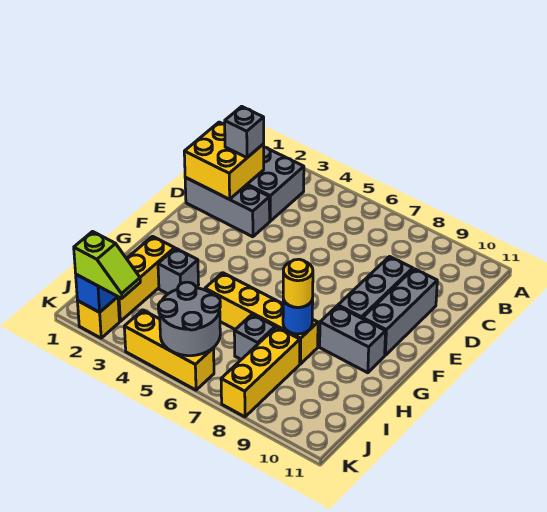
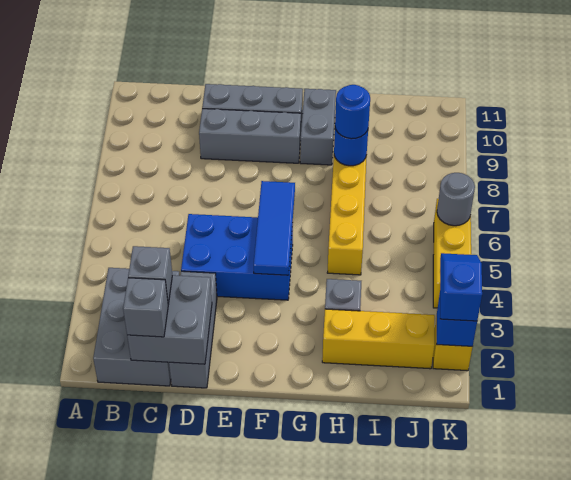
yellow 2x2 brick [184,122,264,199] -> grey 2x2 brick [127,275,212,364]
none -> blue 2x3 brick [181,214,293,300]
none -> blue 1x3 tile [254,181,295,275]
yellow 1x1 round brick [283,259,313,307] -> blue 1x1 round brick [335,85,370,139]
grey 1x1 brick [234,314,275,359] -> grey 1x1 brick moved to [123,278,168,337]
yellow 1x3 brick [221,327,300,417] -> none
grey 2x2 round brick [158,282,220,356] -> grey 1x1 round brick [437,173,475,226]
lime 1x2 slope [74,232,140,298] -> blue 1x2 slope [440,253,482,321]

